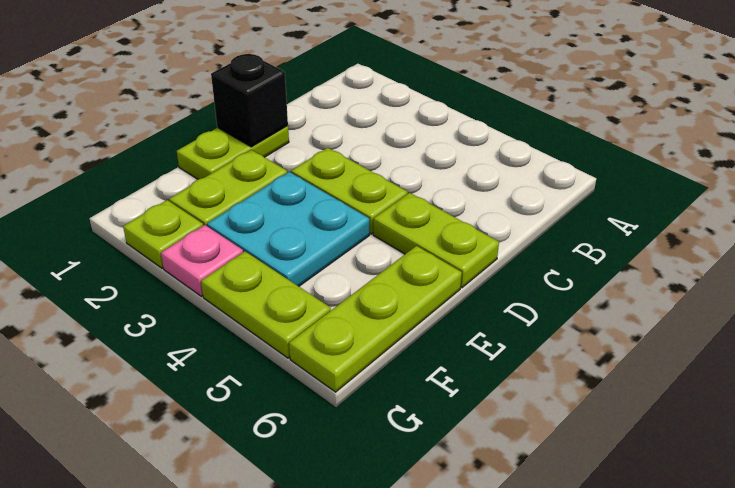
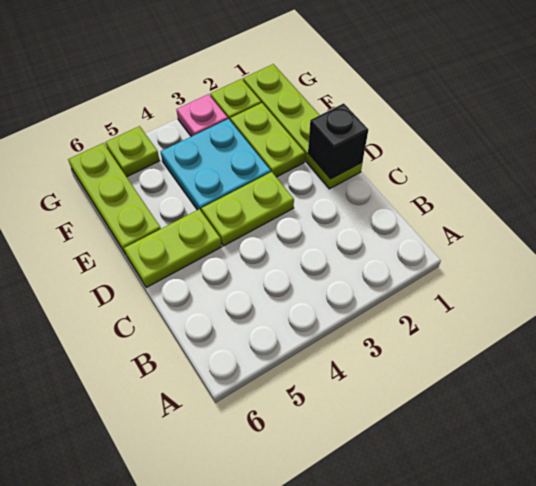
lime 1x2 plate [177,126,289,179] -> lime 1x4 plate [243,64,362,189]
lime 1x2 plate [201,252,331,358] -> lime 1x1 plate [105,126,160,177]

